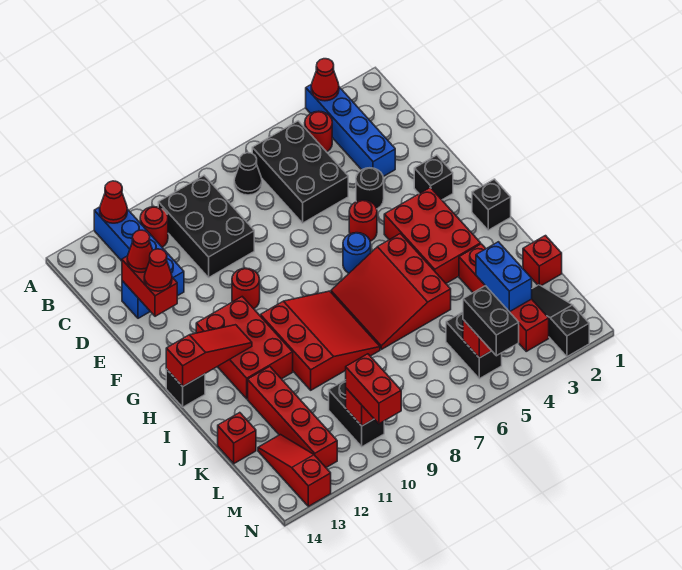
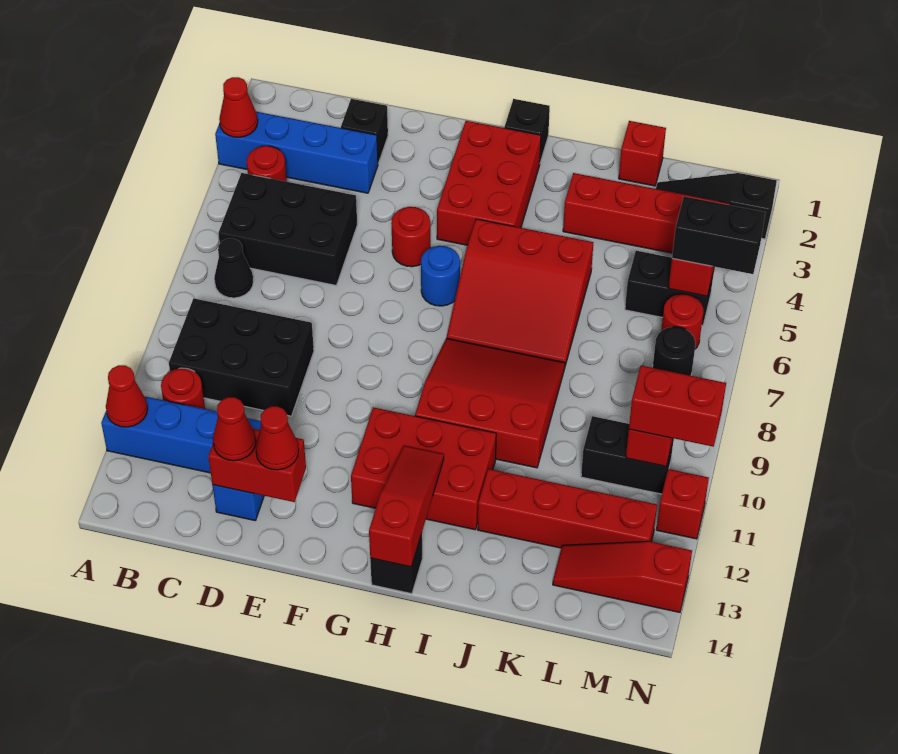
black 1x1 round brick [356,168,384,209] -> black 1x1 round brick moved to [653,327,695,376]
black 1x1 brick [414,155,453,200] -> black 1x1 brick moved to [341,99,388,163]
red 1x1 round brick [232,268,260,309] -> red 1x1 round brick moved to [661,294,703,349]
red 2x3 brick [384,188,481,283] -> red 2x3 brick turned to [437,121,541,245]
blue 1x2 brick [476,242,532,312] -> none
red 1x1 brick [218,413,256,464] -> red 1x1 brick moved to [656,469,709,539]

